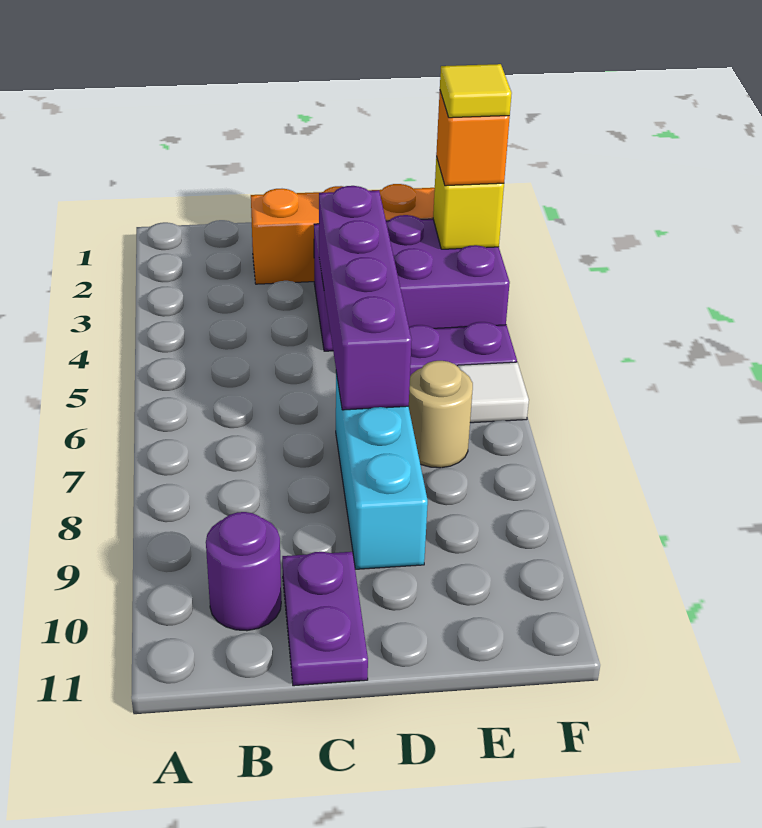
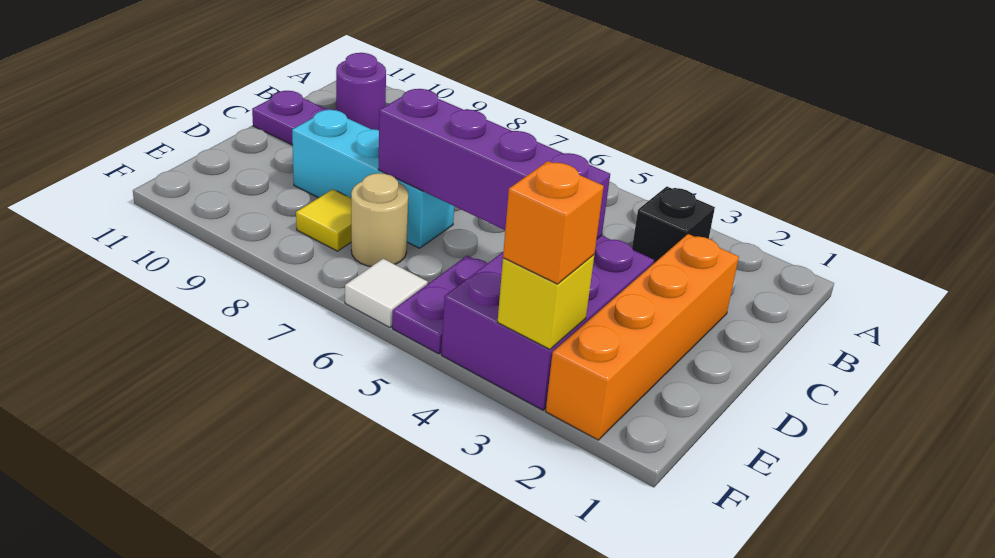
none -> black 1x1 brick [632,187,715,263]
yellow 1x1 tile [440,64,512,118] -> yellow 1x1 tile moved to [296,189,351,251]

